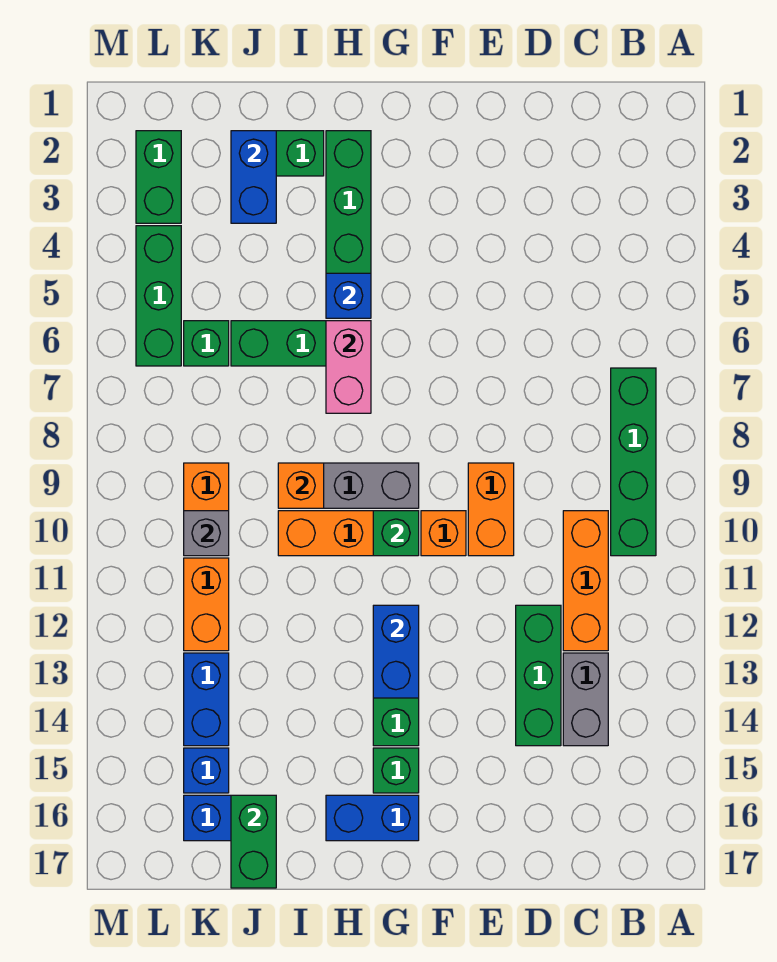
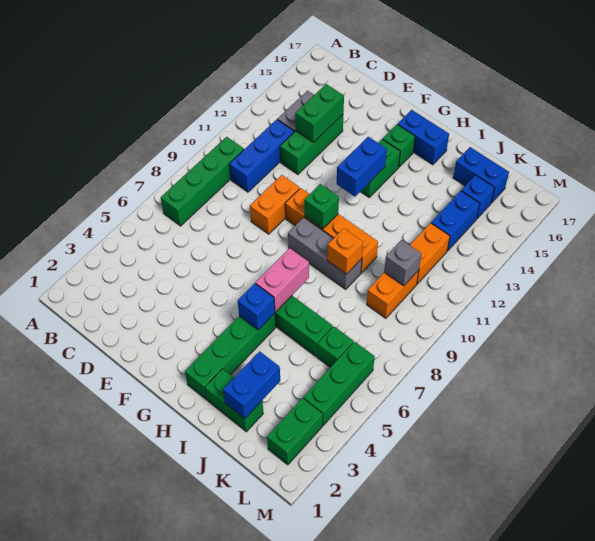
orange 1x3 brick [563,511,608,651] -> blue 1x3 brick [229,119,294,192]
green 1x2 brick [231,795,276,888] -> green 1x2 brick moved to [295,84,344,142]

